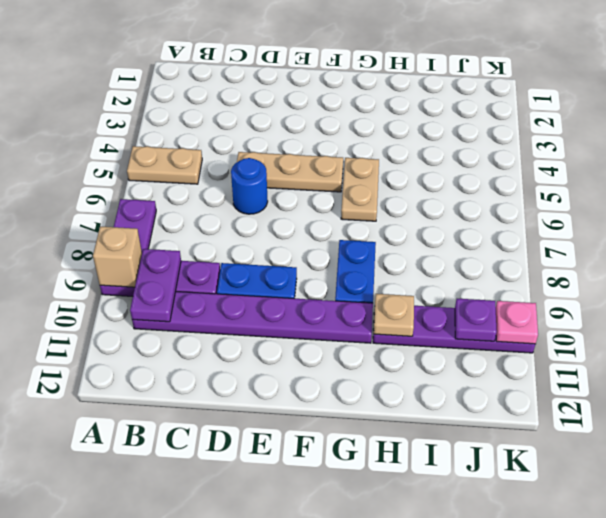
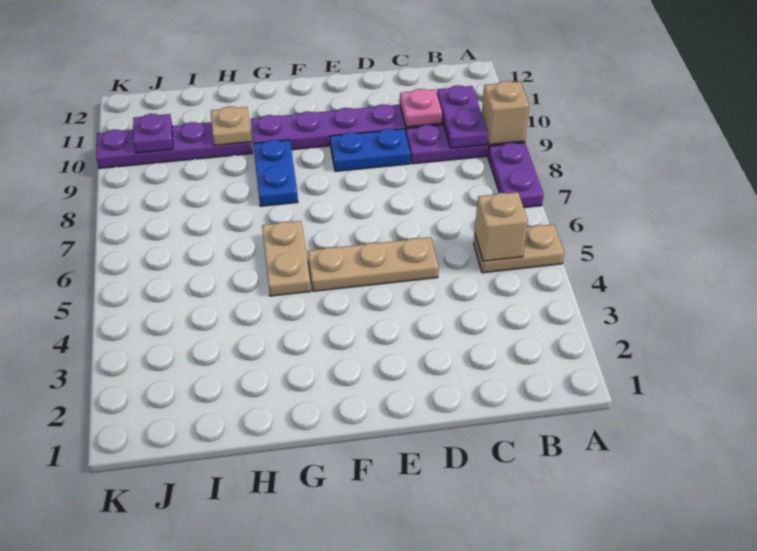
none -> tan 1x1 brick [475,192,528,261]
blue 1x1 round brick [231,158,268,214] -> none
pink 1x1 plate [496,301,538,344] -> pink 1x1 plate moved to [400,89,442,127]

